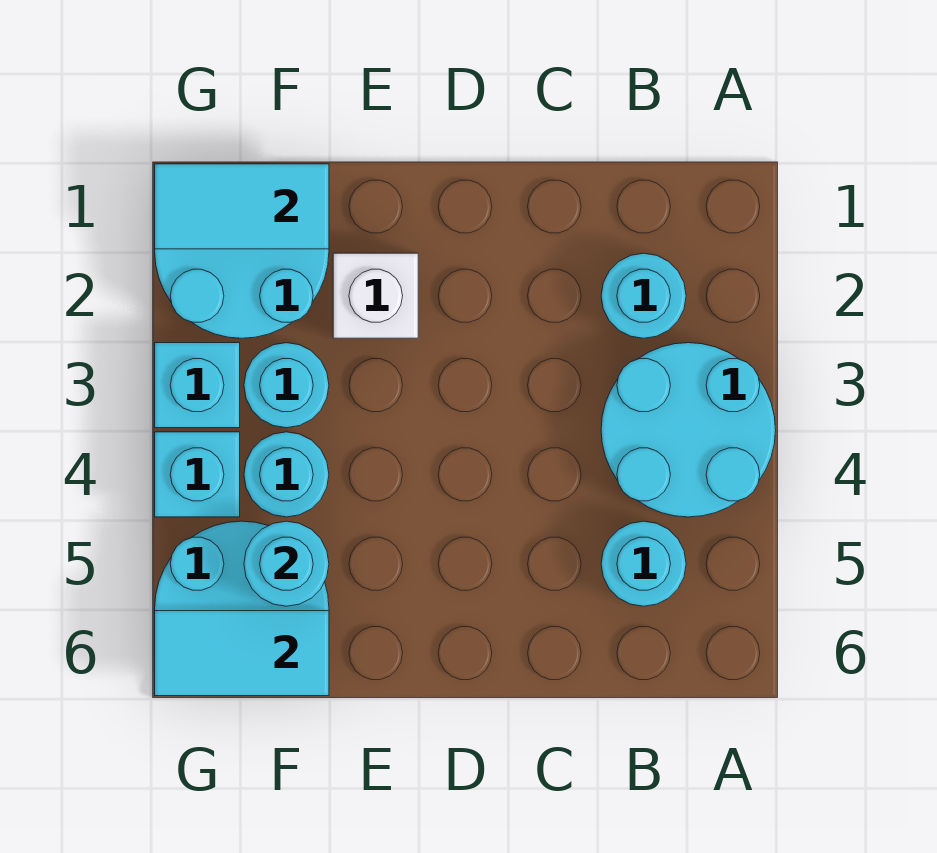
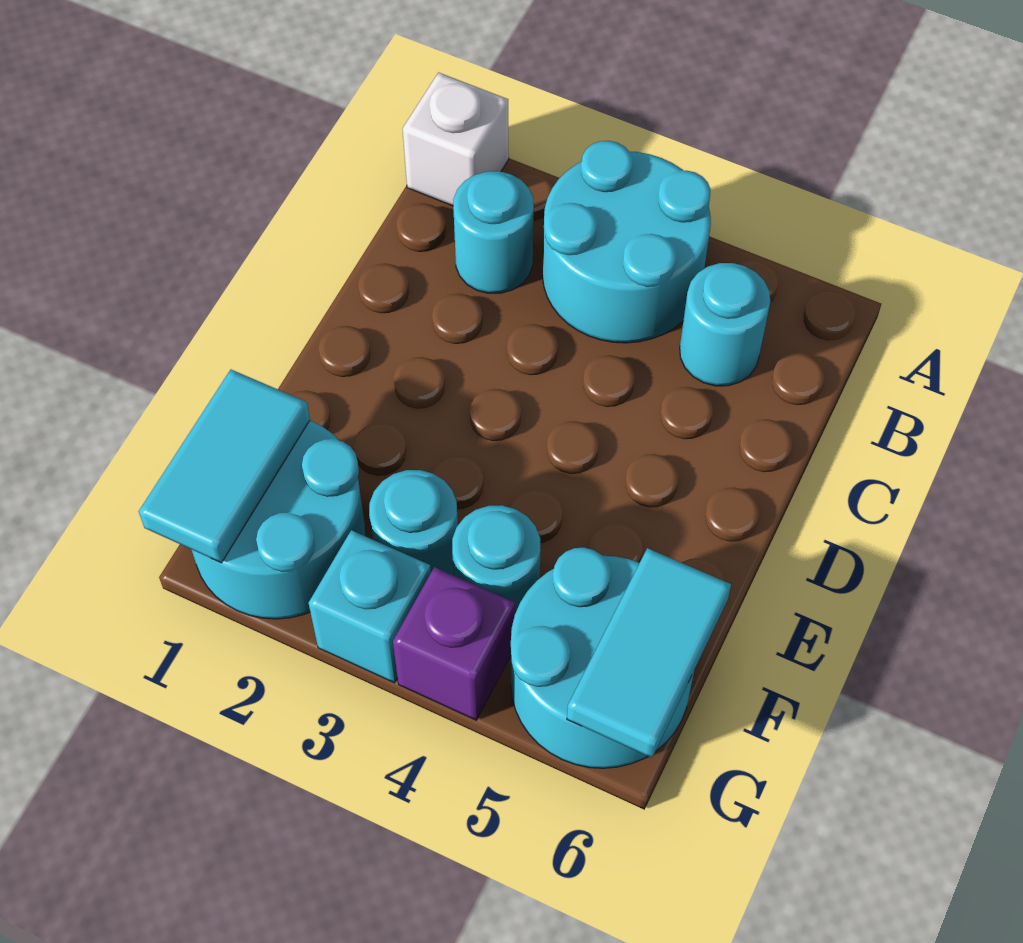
white 1x1 brick [333,253,418,338] -> white 1x1 brick moved to [403,73,509,206]
cyan 1x1 round brick [244,521,329,606] -> none
cyan 1x1 brick [155,432,240,517] -> purple 1x1 brick [393,567,515,720]

